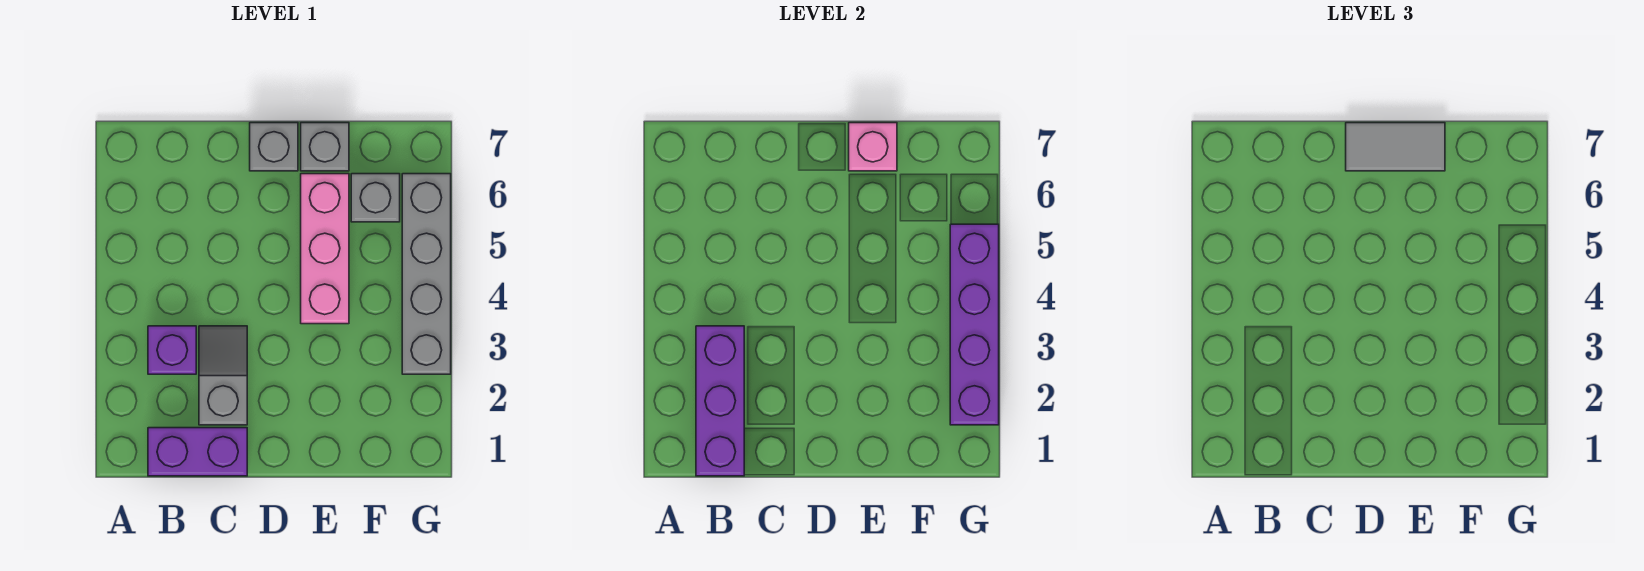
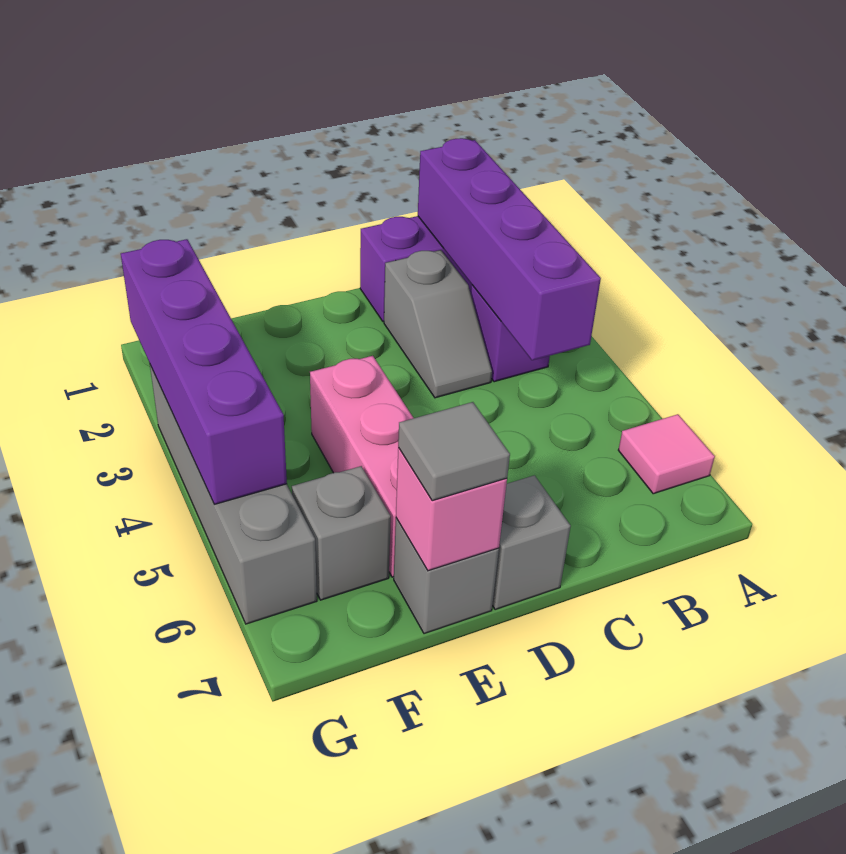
none -> pink 1x1 tile [618,414,715,494]
purple 1x3 brick [696,326,744,476] -> purple 1x4 brick [418,138,601,360]
grey 1x2 tile [1346,123,1445,171] -> grey 1x1 tile [398,402,510,501]

